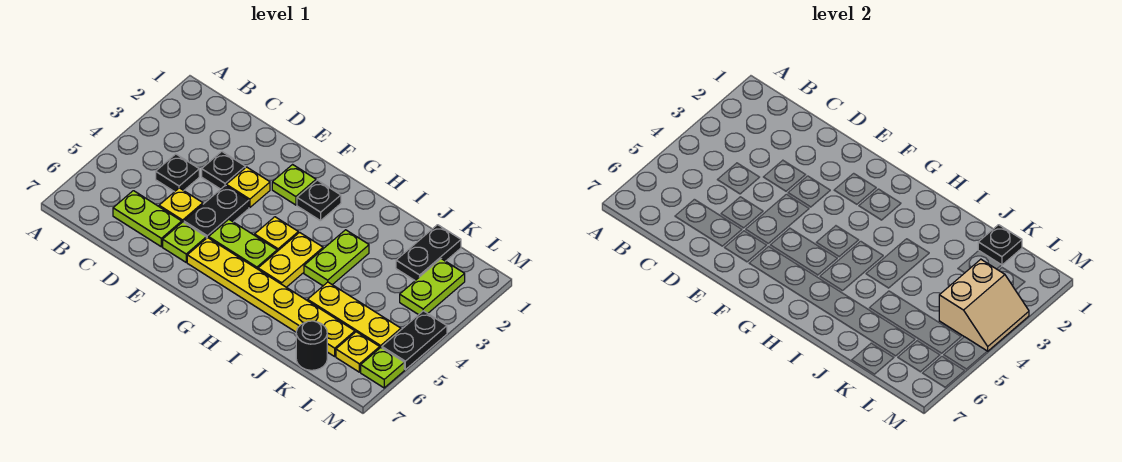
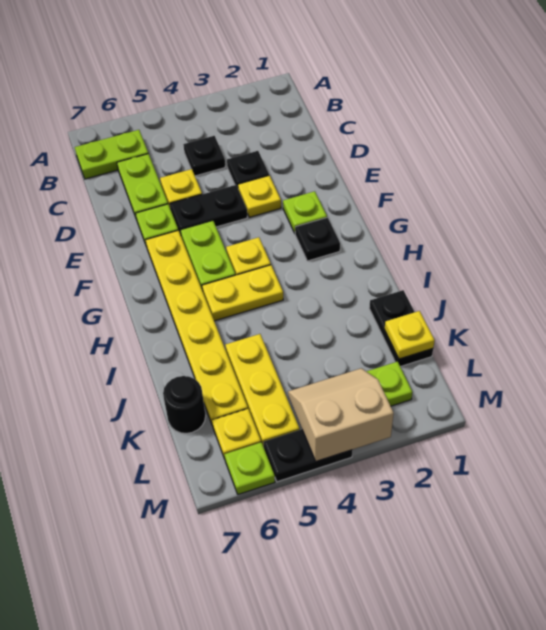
lime 1x2 plate [304,230,369,286] -> lime 1x2 plate moved to [75,130,148,179]
black 1x2 plate [396,225,461,280] -> black 1x2 plate turned to [369,290,433,367]
black 1x1 plate [978,225,1022,265] -> yellow 1x1 plate [385,311,435,359]
tan 2x2 slope [939,259,1029,351] -> tan 2x2 slope turned to [288,368,394,461]

